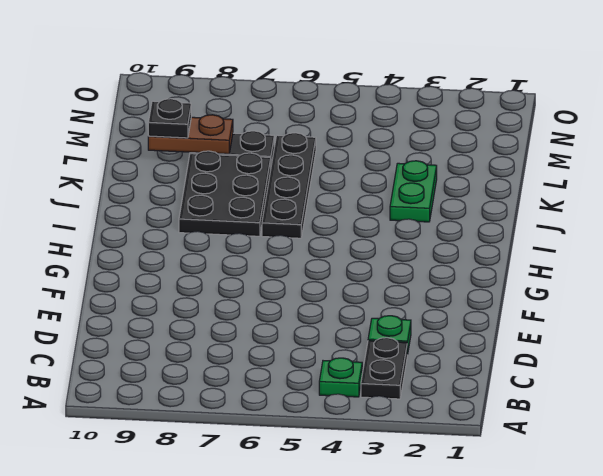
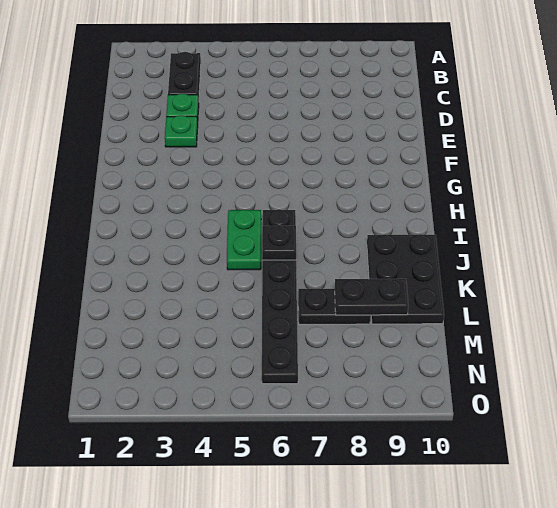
green 1x1 plate [319,358,362,397] -> green 1x1 plate moved to [165,115,198,147]
black 1x4 plate [262,133,316,238] -> black 1x6 plate [262,209,298,384]
black 2x3 plate [179,151,271,236] -> black 2x3 plate moved to [367,234,444,324]
green 1x2 plate [390,161,437,222] -> green 1x2 plate moved to [227,210,261,270]
brown 1x2 plate [148,115,233,154] -> black 1x2 plate [335,279,408,315]
black 1x1 plate [148,99,191,138] -> black 1x1 plate moved to [262,225,296,260]

